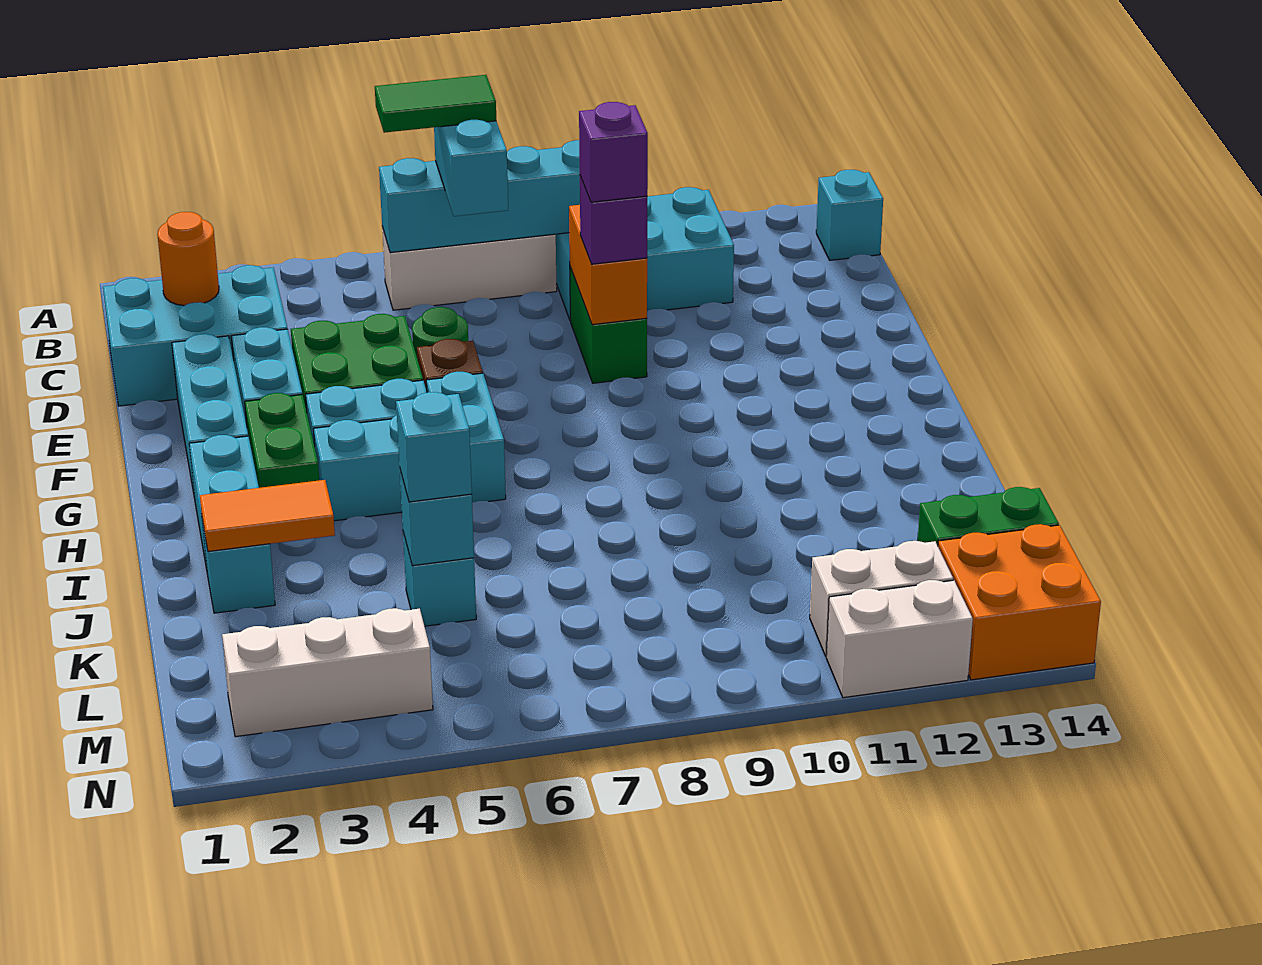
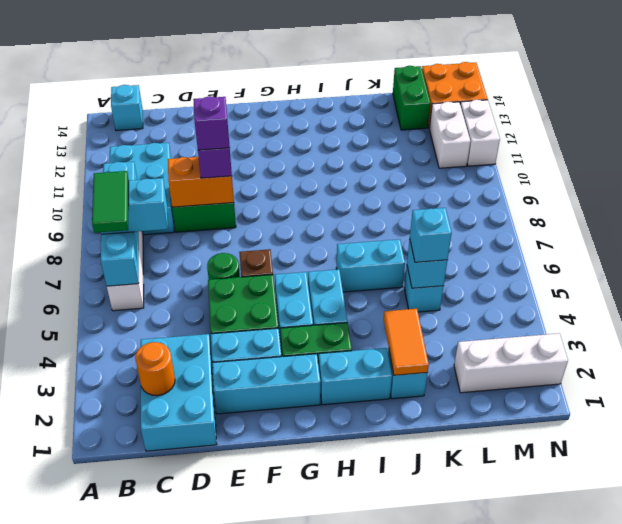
cyan 1x2 brick [426,372,506,503] -> cyan 1x2 brick moved to [336,239,405,292]
white 1x3 brick [222,608,433,737] -> white 1x3 brick turned to [454,333,568,393]

